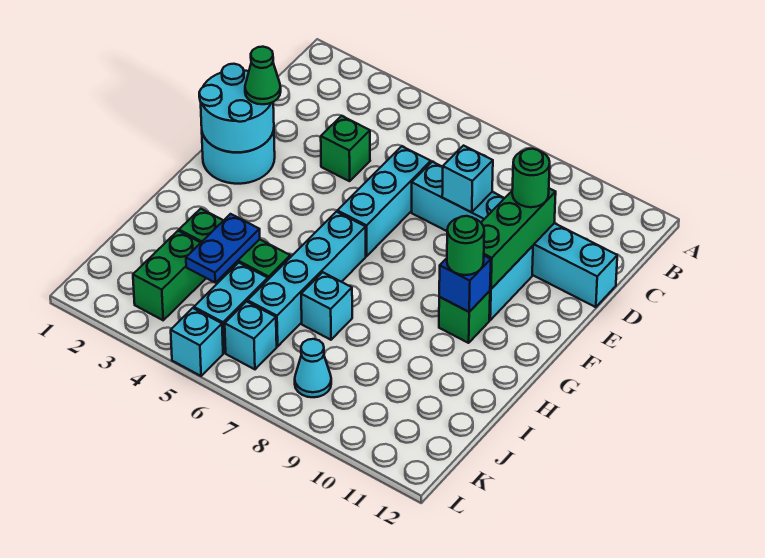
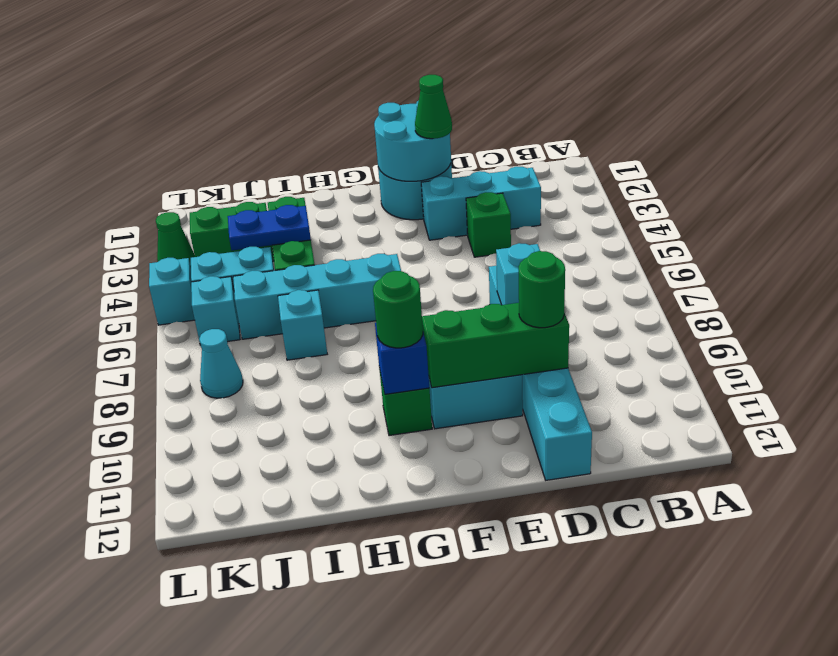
cyan 1x3 brick [337,146,431,256] -> cyan 1x3 brick moved to [421,166,541,240]
none -> green 1x1 cone [156,212,195,267]

